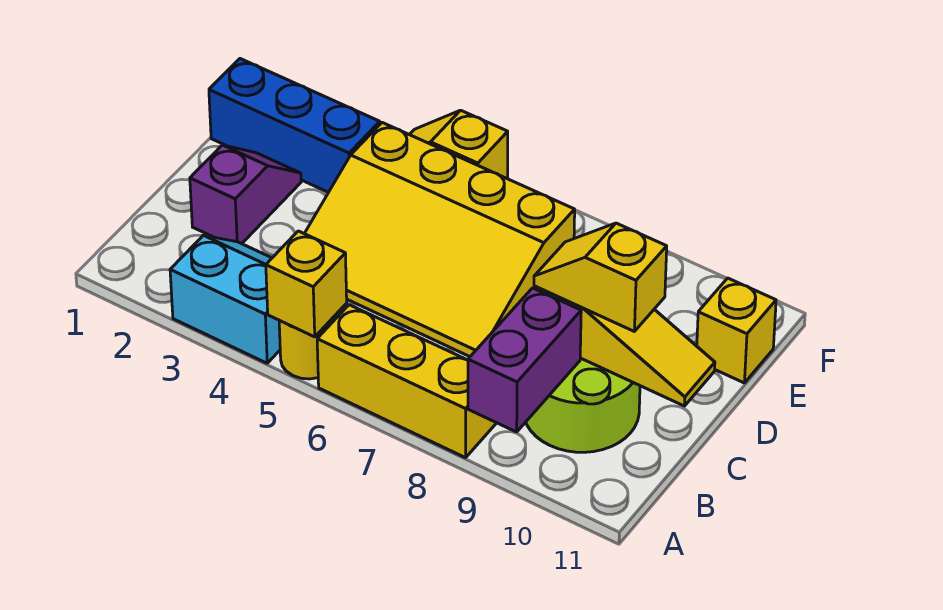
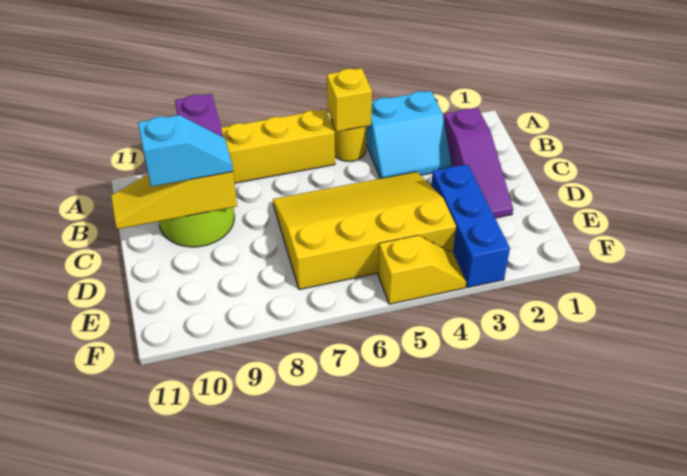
purple 1x2 slope [190,145,301,244] -> purple 1x3 slope [444,108,513,218]
yellow 1x2 slope [534,223,667,331] -> cyan 1x2 slope [138,115,233,187]
blue 1x3 brick [209,59,380,192] -> blue 1x3 brick turned to [431,164,510,287]
yellow 1x1 brick [697,278,776,383] -> none

